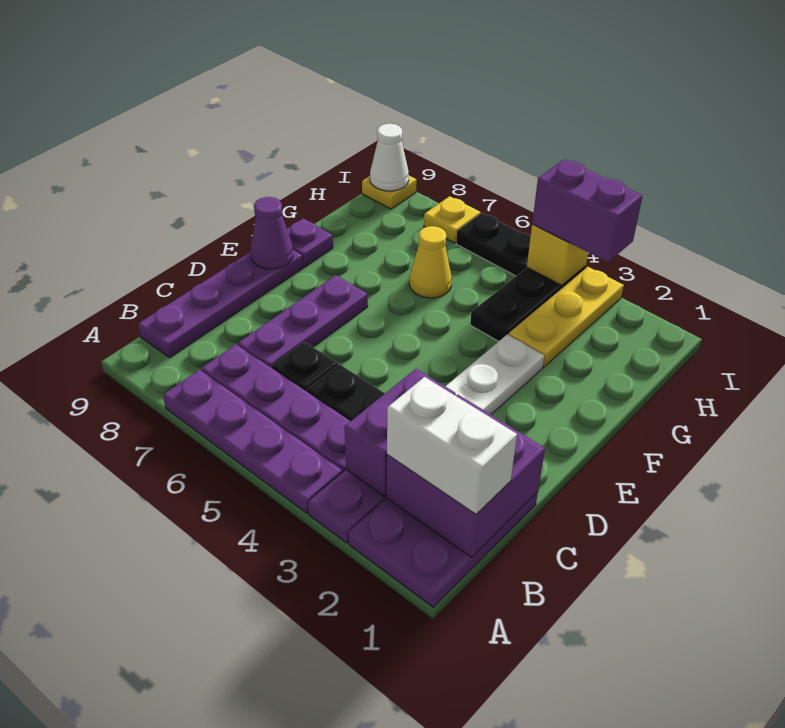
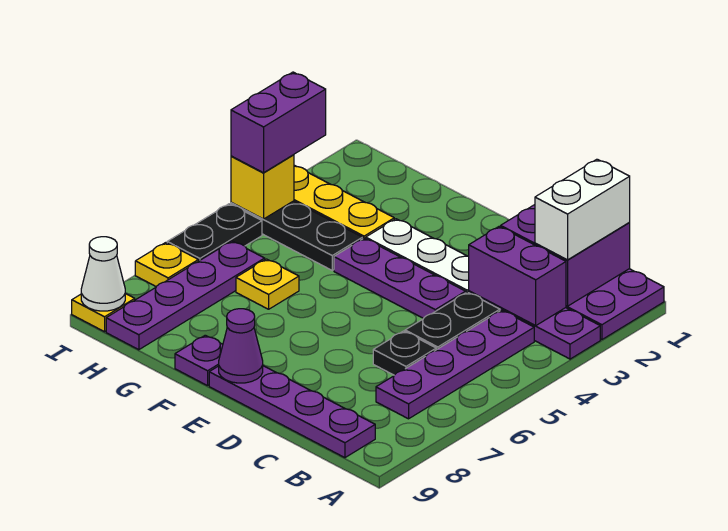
purple 1x4 plate [163,370,342,513] -> purple 1x4 plate moved to [106,241,265,350]
purple 1x3 plate [238,275,368,368] -> purple 1x3 plate moved to [334,238,466,318]
yellow 1x1 cone [409,226,452,298] -> yellow 1x1 plate [236,259,299,309]

